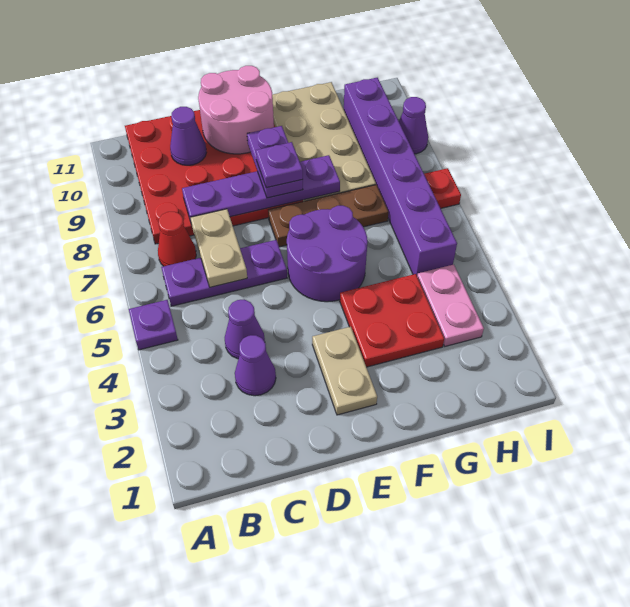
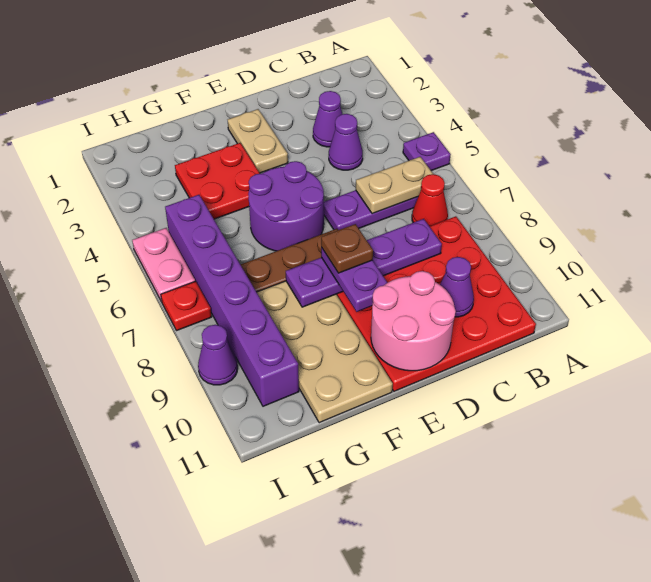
tan 1x2 plate [190,209,247,287] -> tan 1x2 plate turned to [356,157,433,214]
purple 1x1 plate [256,142,303,188] -> brown 1x1 plate [321,224,373,273]
pink 1x2 plate [417,265,484,346] -> pink 1x2 plate moved to [132,228,195,302]

